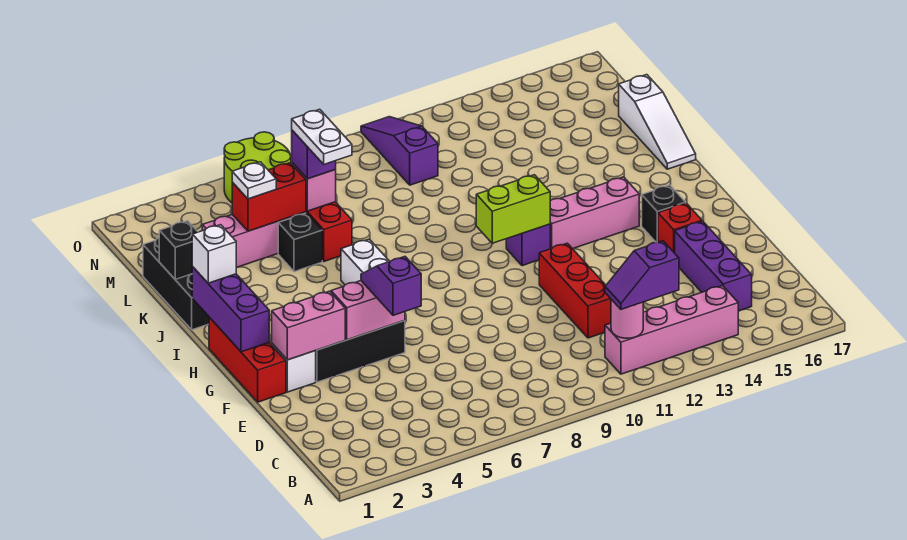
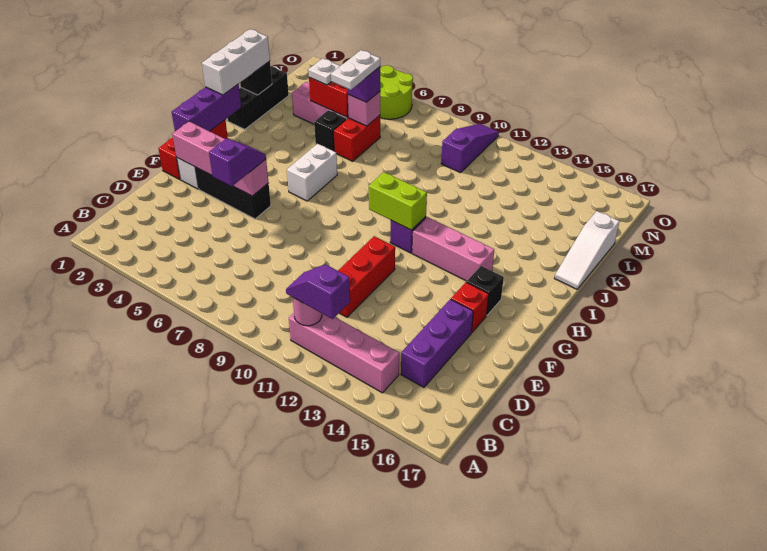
white 1x1 brick [192,225,236,283] -> white 1x3 brick [202,29,270,95]

